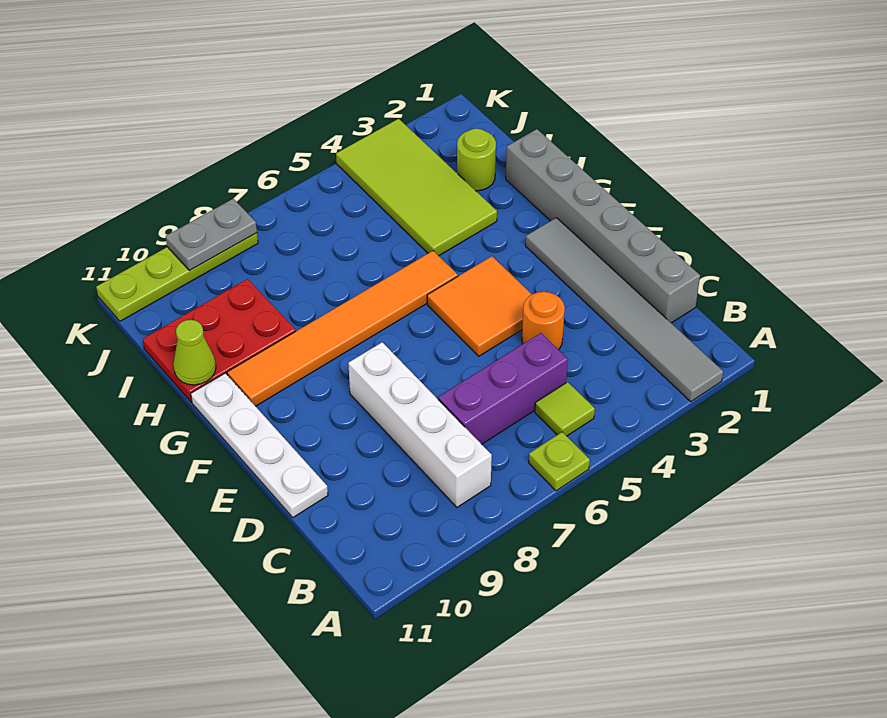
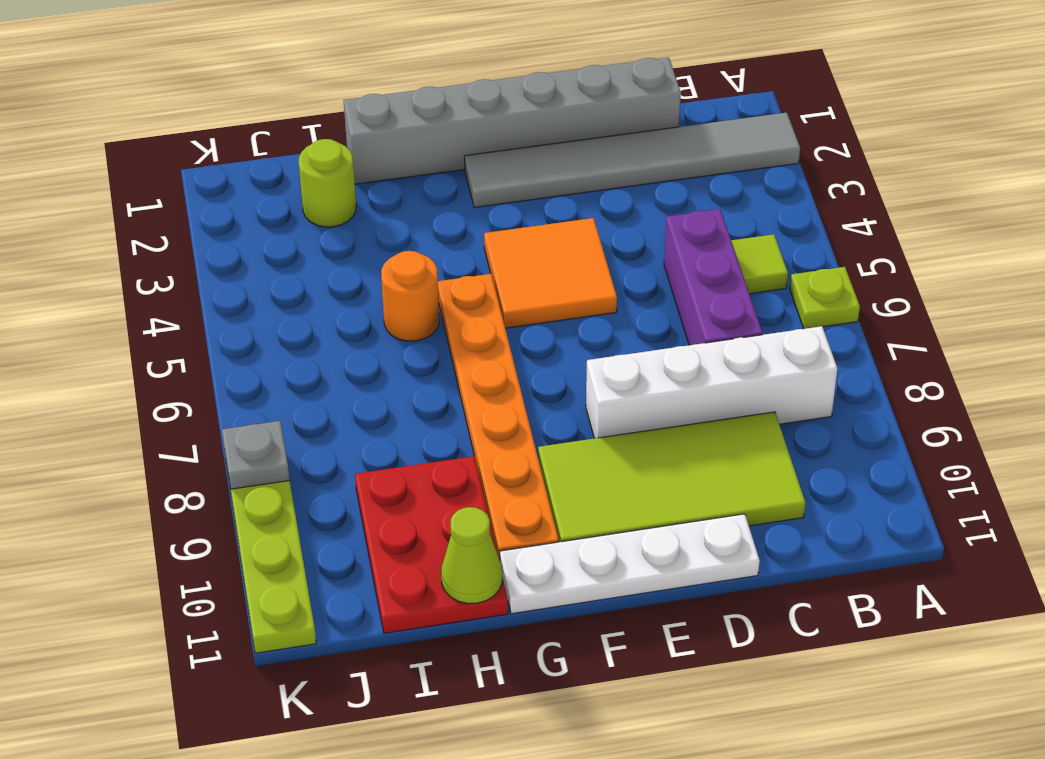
orange 1x1 round brick [522,292,565,350] -> orange 1x1 round brick moved to [381,251,439,341]
orange 1x6 tile [227,251,458,406] -> orange 1x6 plate [438,274,559,560]
lime 2x4 tile [336,119,497,256] -> lime 2x4 tile moved to [538,412,805,542]
grey 1x2 plate [166,199,257,271] -> grey 1x1 plate [222,421,290,489]

